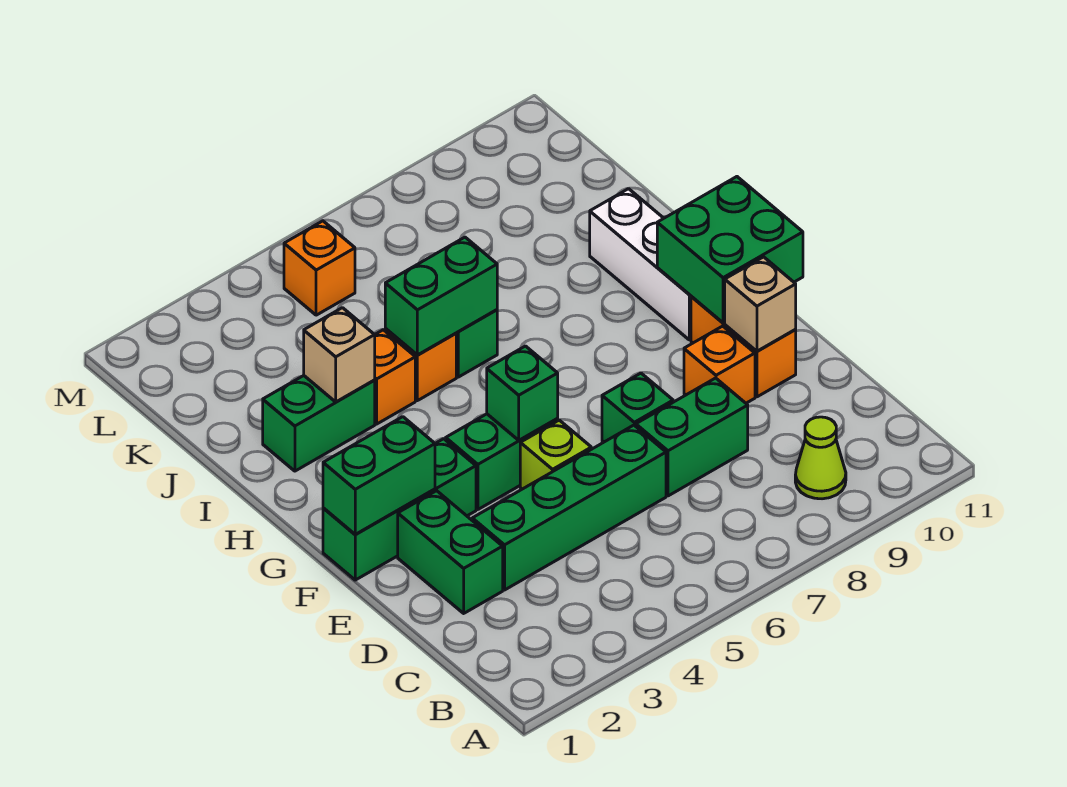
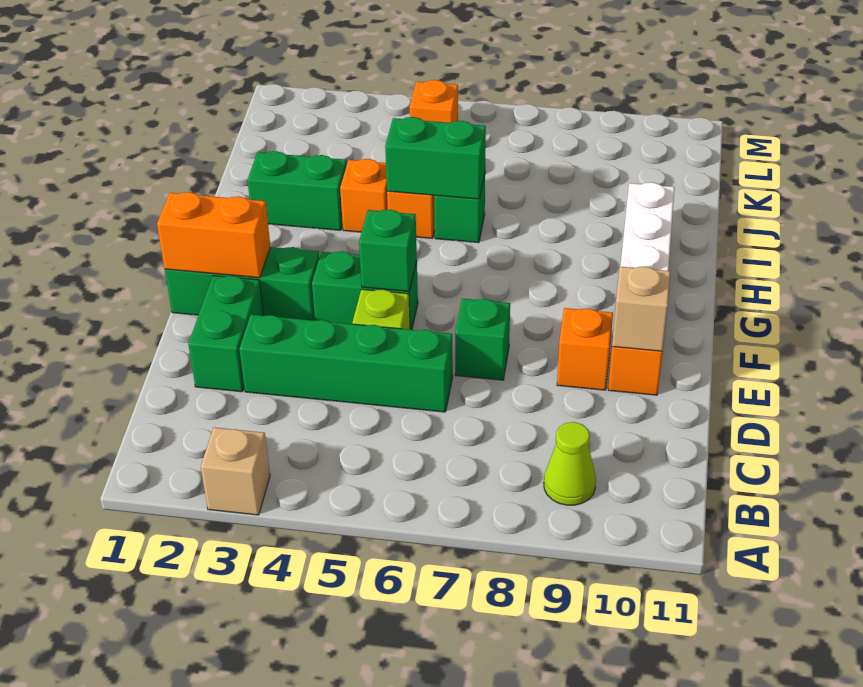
green 1x2 brick [636,378,748,496] -> none
green 1x2 brick [323,417,435,535] -> orange 1x2 brick [157,192,270,278]
green 2x2 brick [657,177,803,323] -> none
tan 1x1 brick [304,308,375,402] -> tan 1x1 brick moved to [201,427,270,515]

